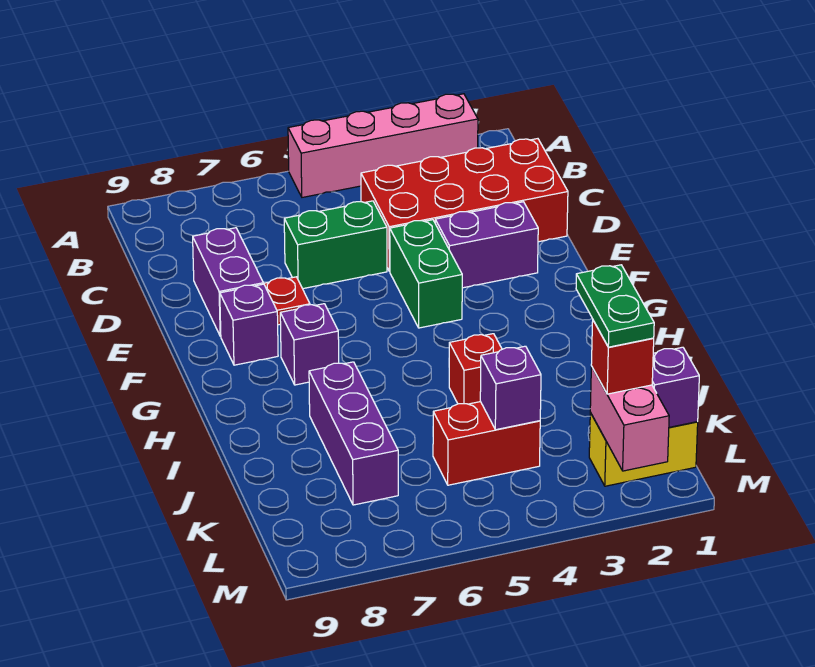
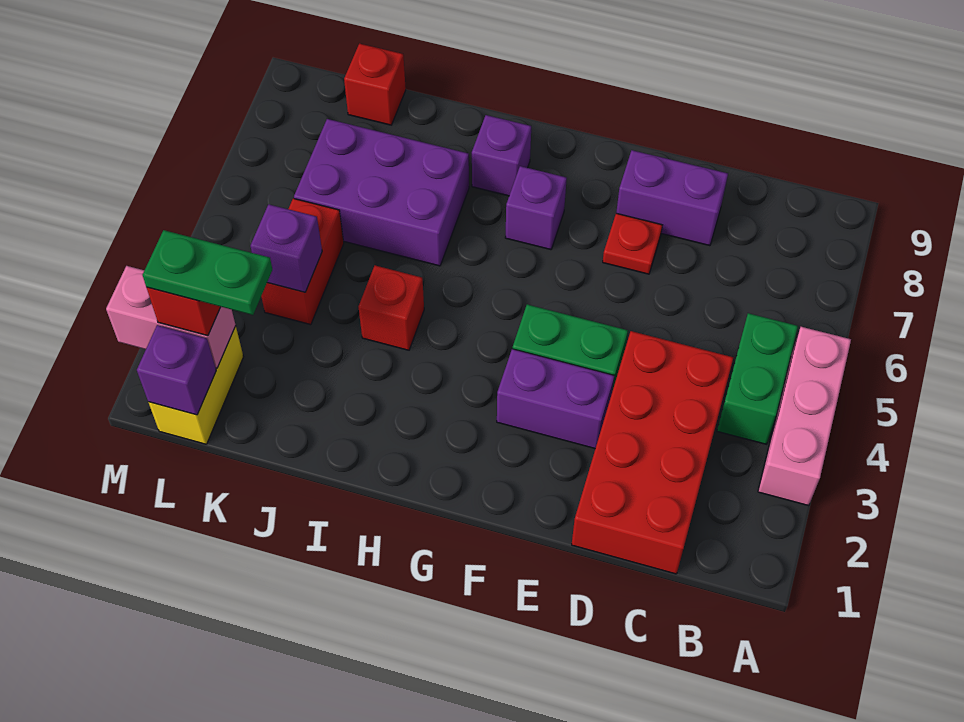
pink 1x4 brick [288,94,478,197] -> pink 1x3 brick [758,327,851,506]
green 1x2 brick [284,201,387,289] -> green 1x2 brick moved to [717,313,798,444]
purple 1x2 brick [435,202,538,288] -> purple 1x2 brick turned to [497,349,614,448]
purple 1x1 brick [220,284,278,365] -> purple 1x1 brick moved to [472,115,531,196]
purple 1x3 brick [309,362,398,505] -> purple 2x3 brick [294,119,469,266]
none -> red 1x1 brick [344,43,406,125]

